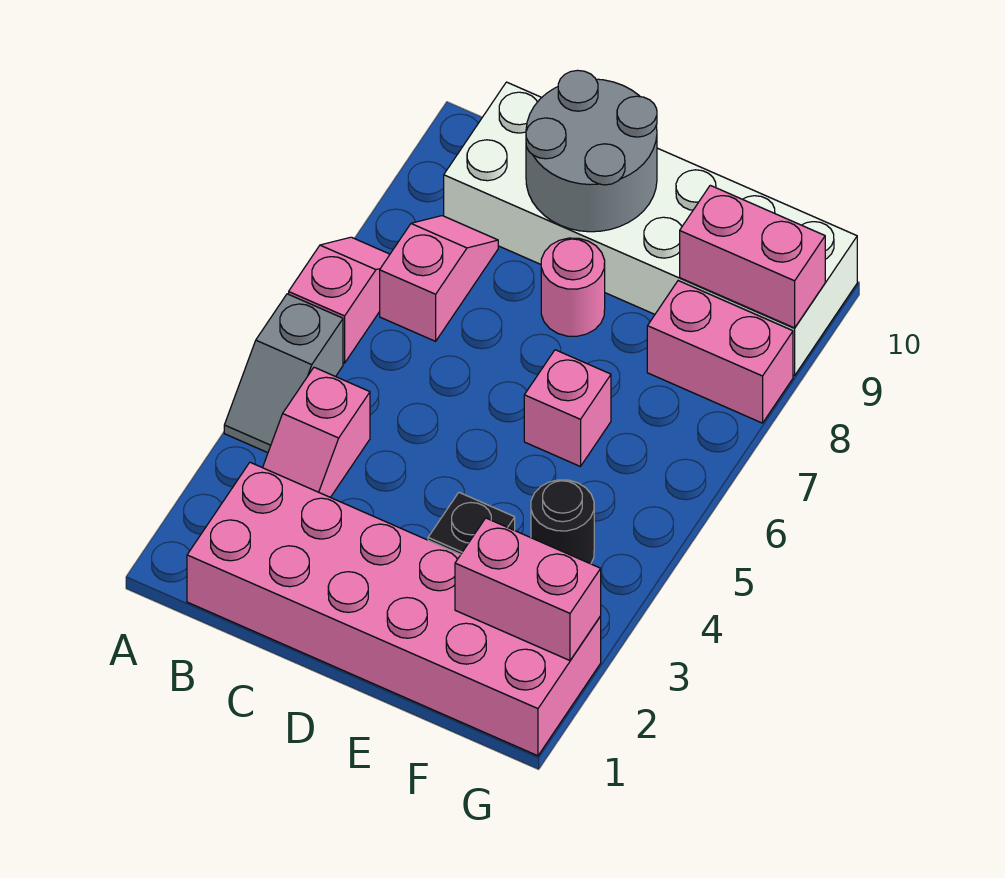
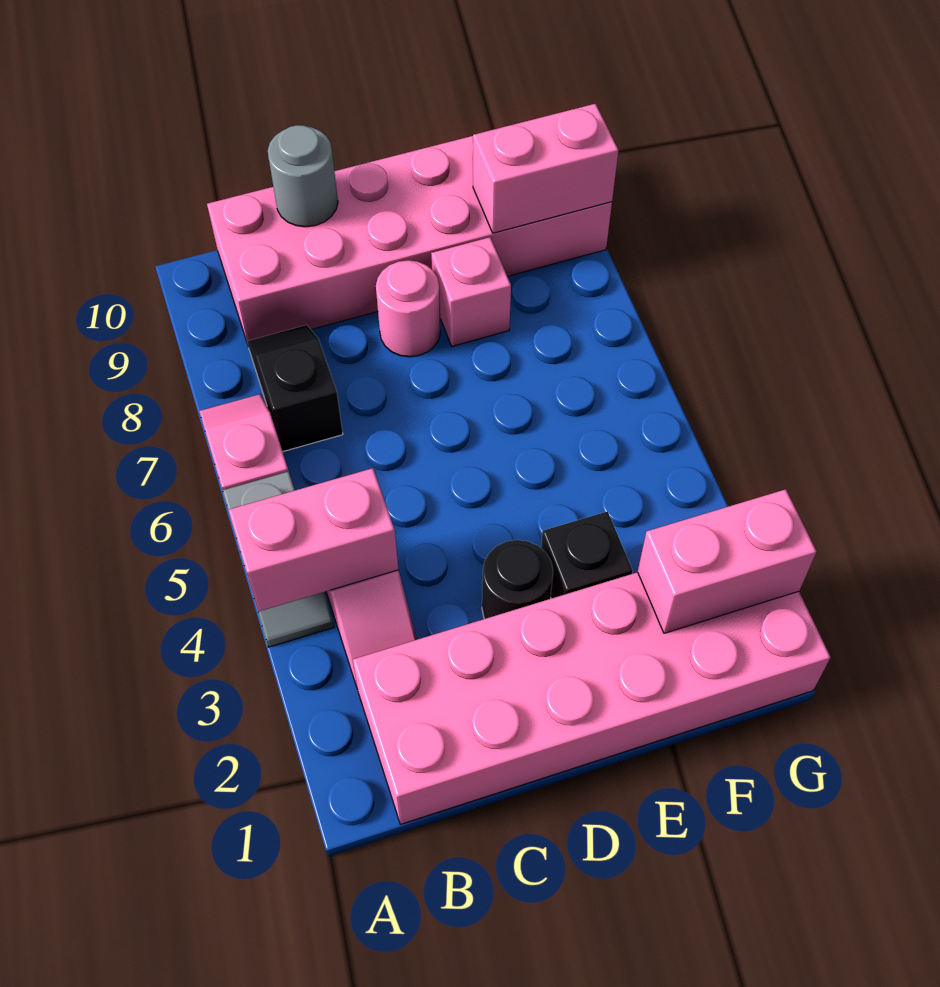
pink 1x2 slope [380,216,498,341] -> black 1x2 slope [247,325,343,451]
white 2x6 brick [444,82,857,376] -> pink 2x6 brick [207,136,612,341]
grey 2x2 round brick [526,70,657,232] -> grey 1x1 round brick [268,125,338,227]
pink 1x1 brick [524,350,611,467] -> pink 1x1 brick moved to [431,237,511,346]
black 1x1 round brick [531,480,594,564] -> black 1x1 round brick moved to [482,540,553,619]
pink 1x2 brick [647,281,793,423] -> pink 1x2 brick moved to [228,468,398,612]

